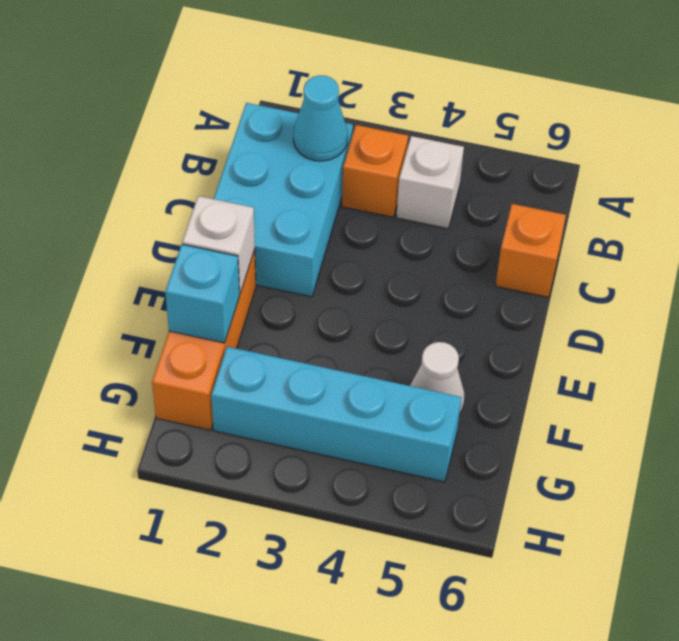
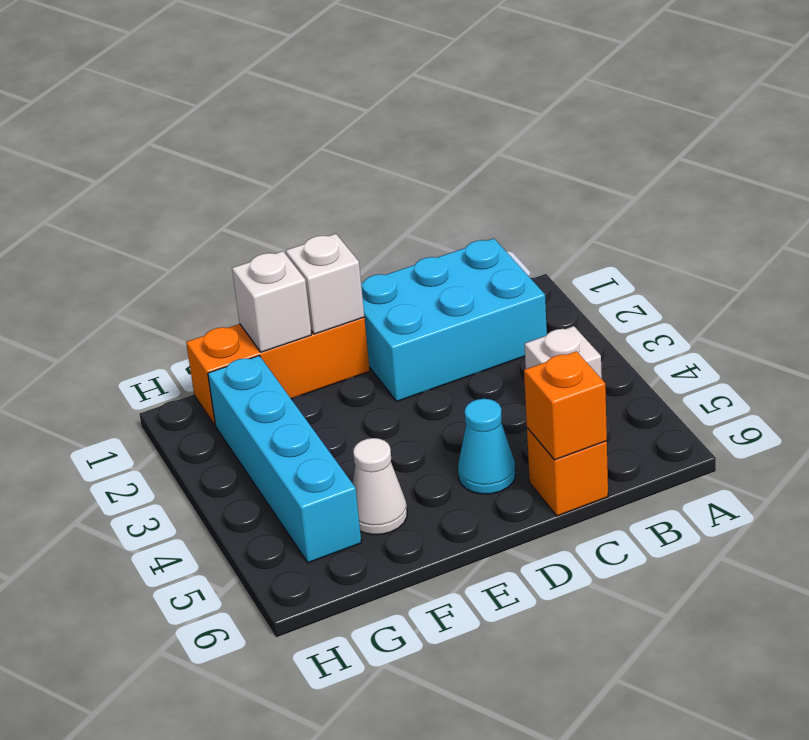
cyan 1x1 cone [293,75,348,161] -> cyan 1x1 cone moved to [458,399,515,494]
orange 1x1 brick [342,125,408,217] -> orange 1x1 brick moved to [524,351,607,460]
cyan 1x1 brick [165,244,240,343] -> white 1x1 brick [232,251,312,352]

